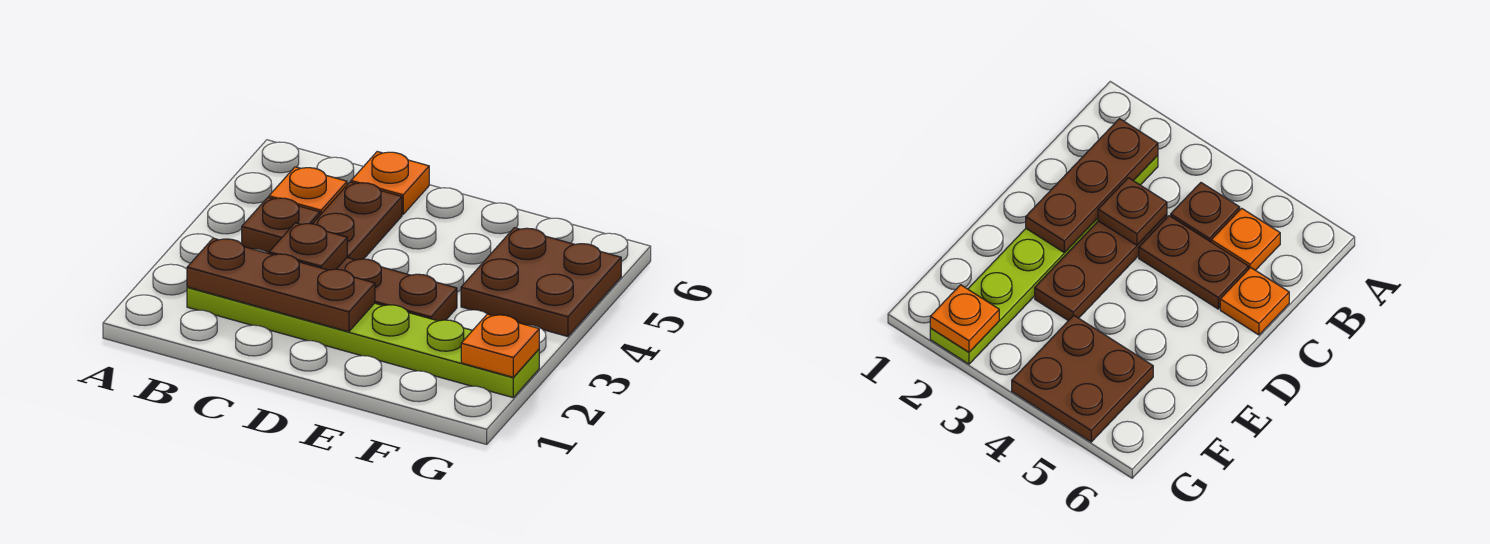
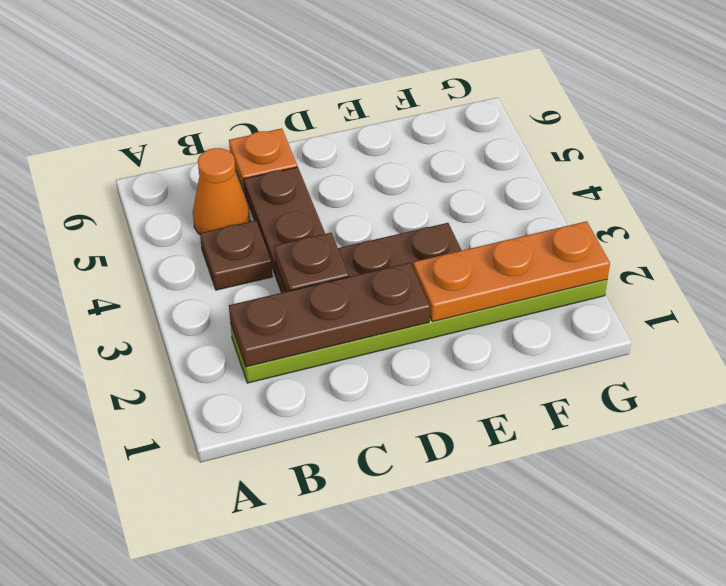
orange 1x1 plate [269,167,347,215] -> orange 1x1 cone [193,148,250,234]
brown 2x2 plate [461,228,621,337] -> none
orange 1x1 plate [461,314,539,377] -> orange 1x3 plate [413,221,610,322]

